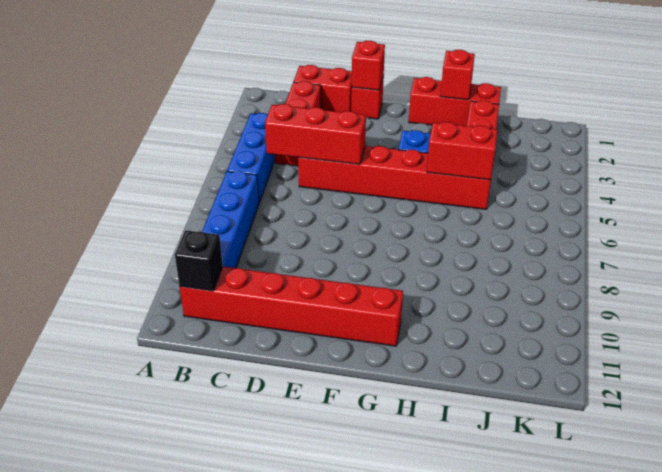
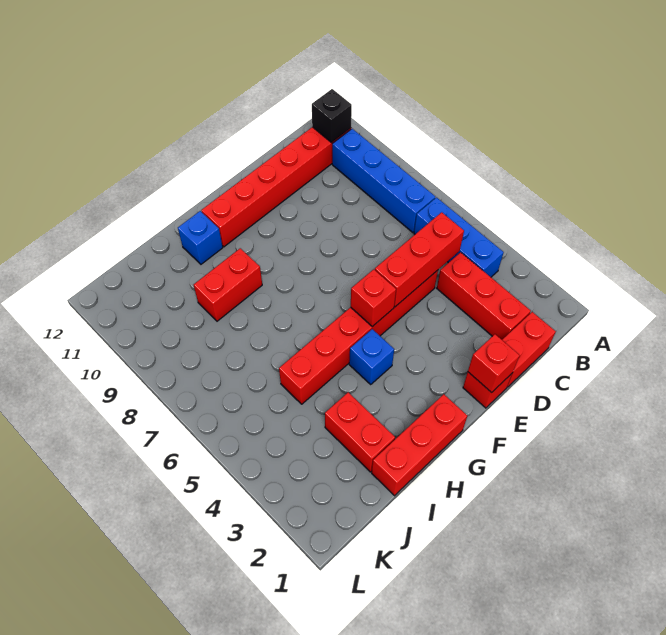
red 1x1 brick [440,50,475,100] -> red 1x1 brick moved to [351,269,396,327]
red 1x2 brick [427,122,497,180] -> red 1x2 brick moved to [194,248,262,321]
none -> blue 1x1 brick [178,211,223,264]

